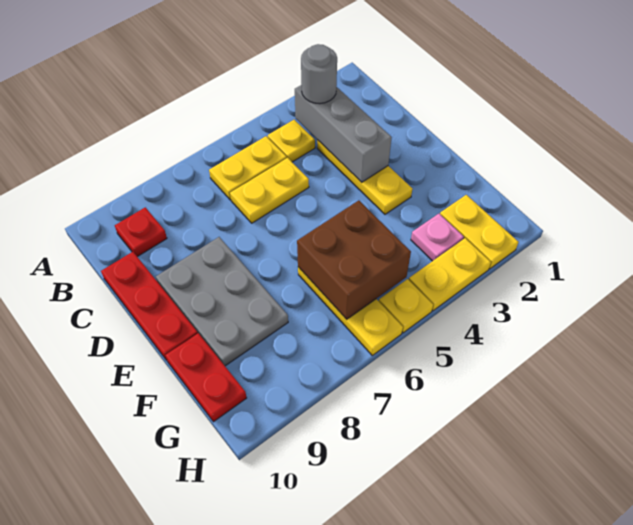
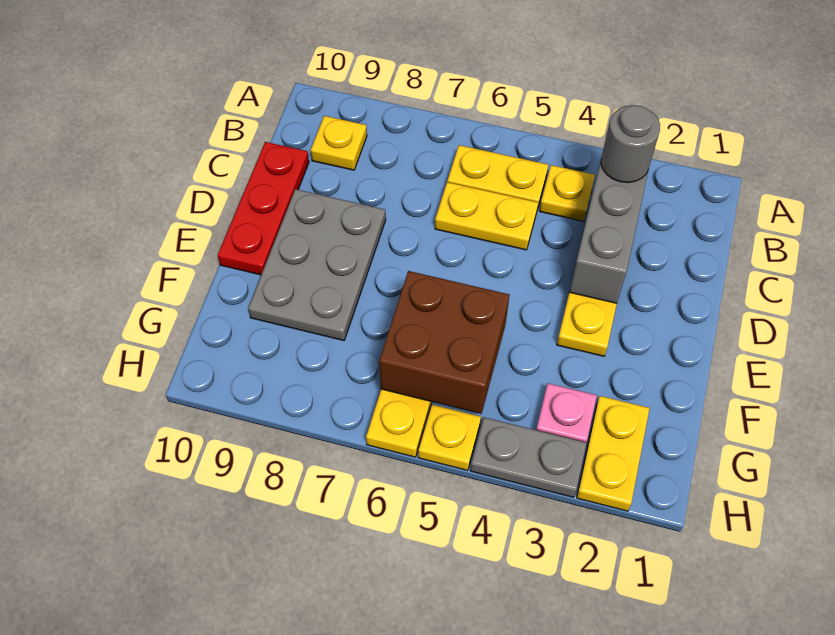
red 1x1 plate [115,207,167,257] -> yellow 1x1 plate [311,116,367,170]
red 1x2 plate [165,333,247,422] -> none
yellow 1x2 plate [409,238,491,311] -> grey 1x2 plate [470,417,587,497]

